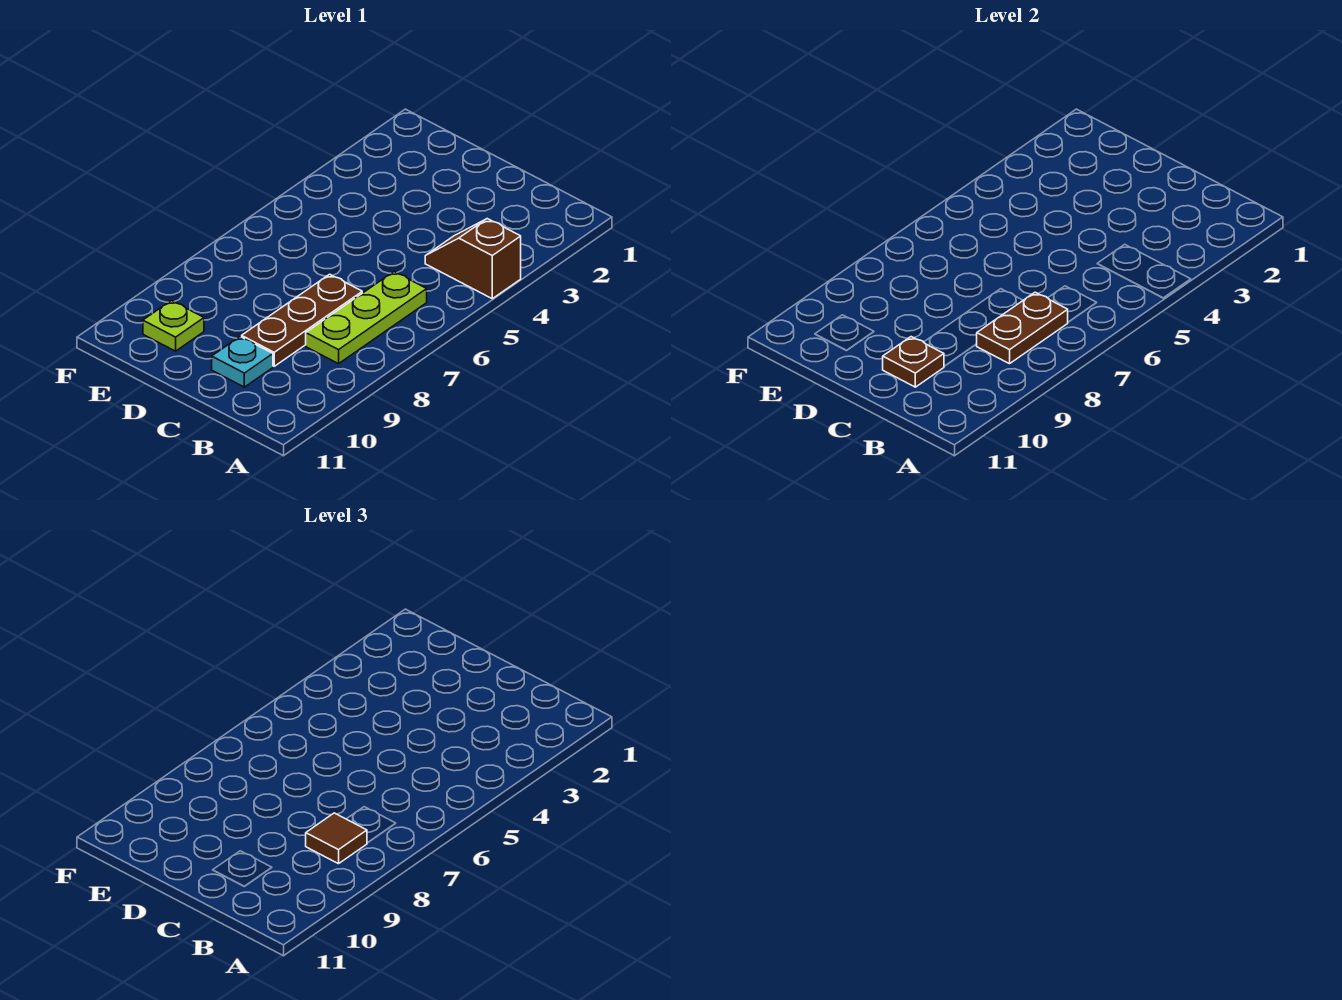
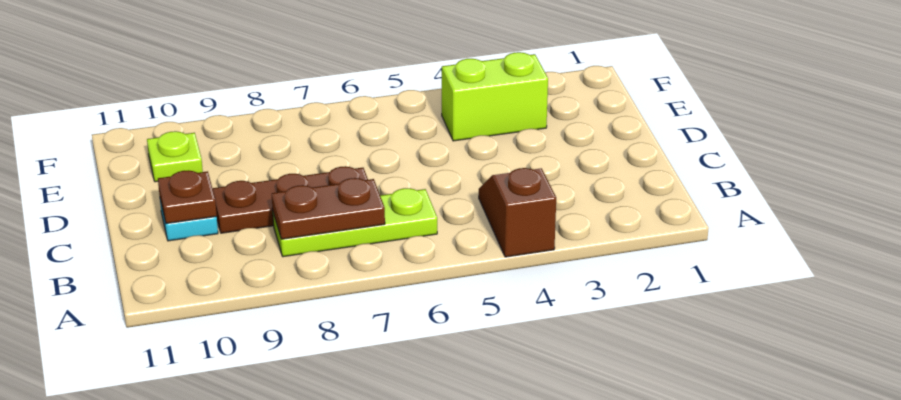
brown 1x1 tile [306,813,367,864] -> none
none -> lime 1x2 brick [442,52,548,141]

